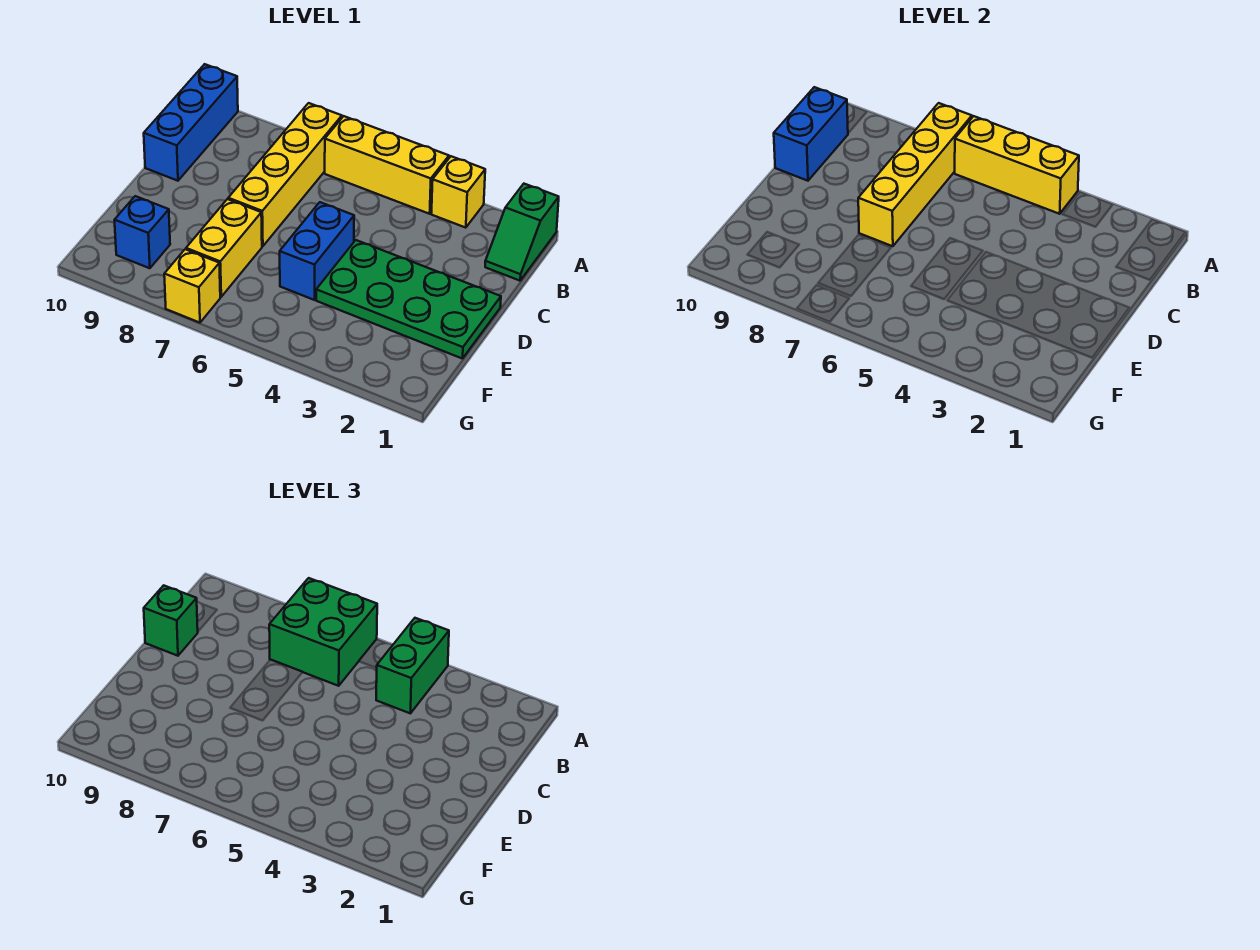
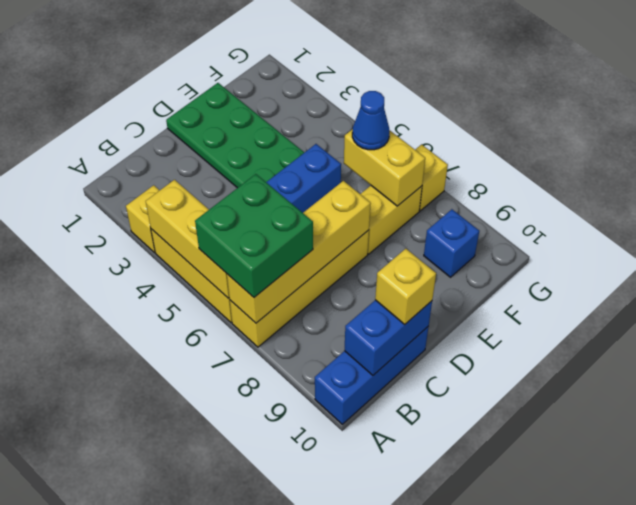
green 1x2 slope [485,184,559,281] -> none
green 1x2 brick [376,618,449,713] -> none
green 1x1 brick [144,585,198,656] -> yellow 1x1 brick [375,249,436,324]
none -> yellow 1x2 brick [344,129,425,206]
none -> blue 1x1 cone [352,91,389,150]

